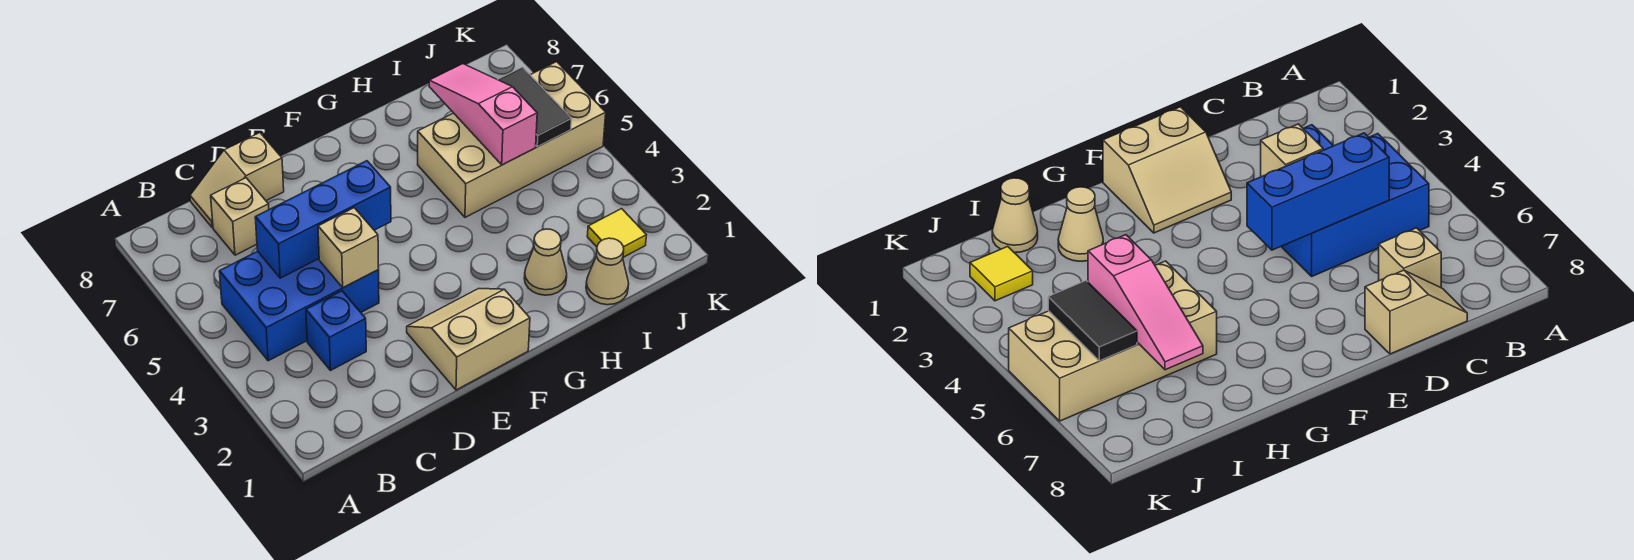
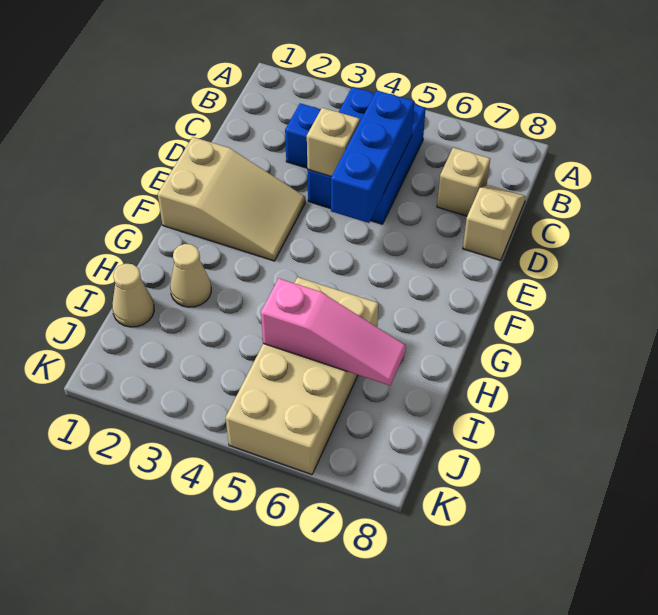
tan 2x2 slope [407,289,530,390] -> tan 2x3 slope [158,137,306,261]
yellow 1x1 tile [587,209,646,257] -> none
black 1x2 tile [498,67,571,147] -> none

